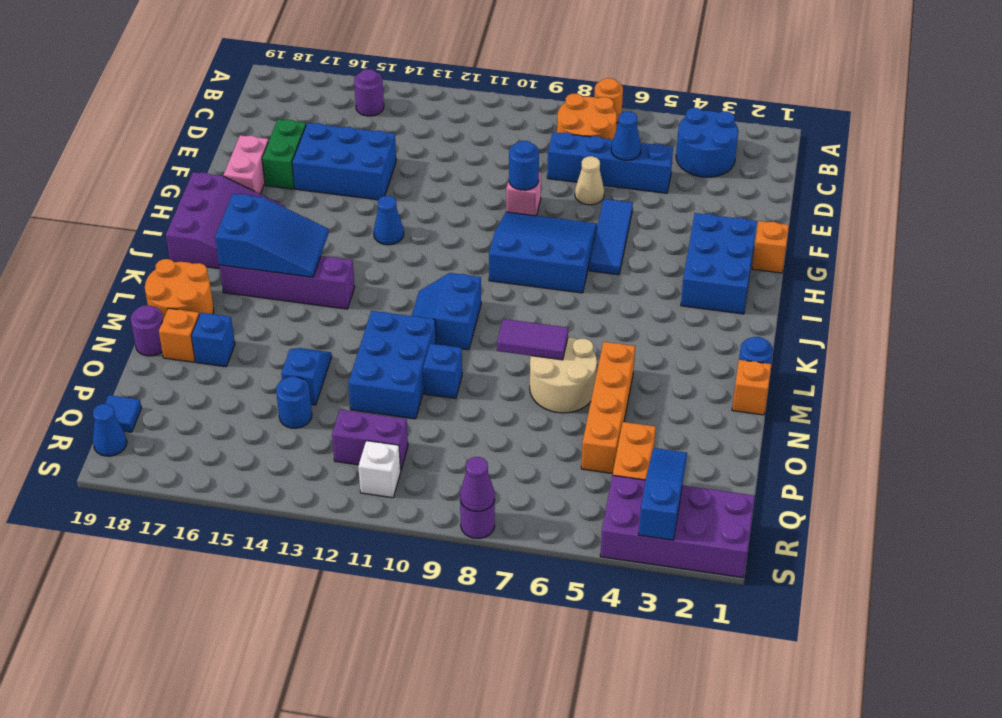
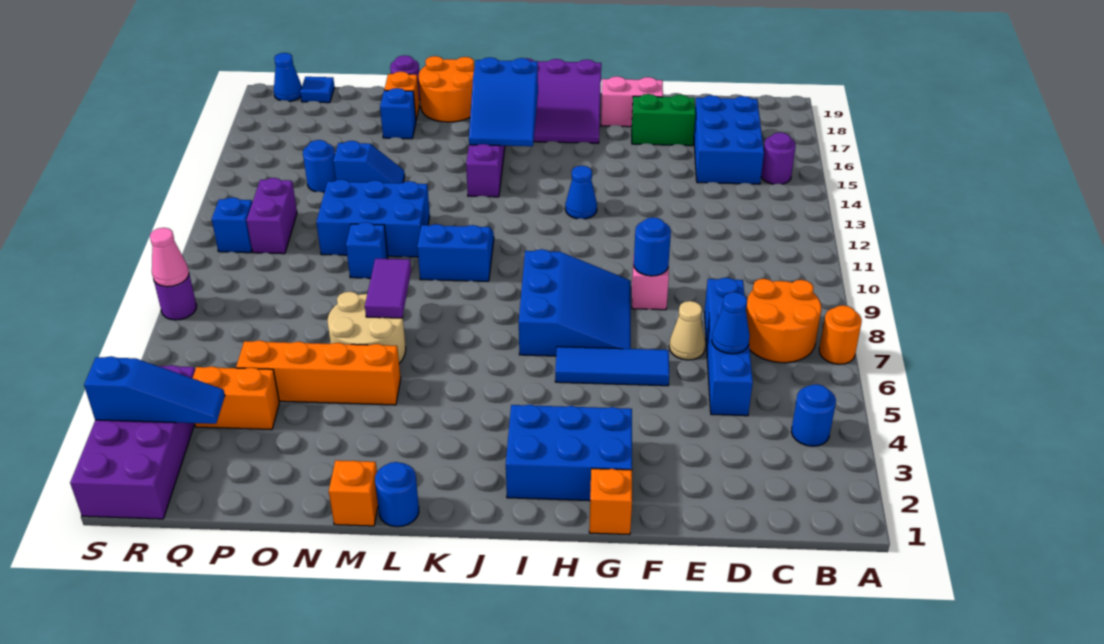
blue 2x2 round brick [676,108,738,177] -> blue 1x1 round brick [791,384,836,446]
blue 2x3 brick [292,123,396,200] -> blue 2x3 brick moved to [694,95,764,184]
white 1x1 brick [358,441,401,498] -> blue 1x1 brick [212,197,252,253]
purple 1x1 cone [460,457,495,511] -> pink 1x1 cone [150,228,189,287]

